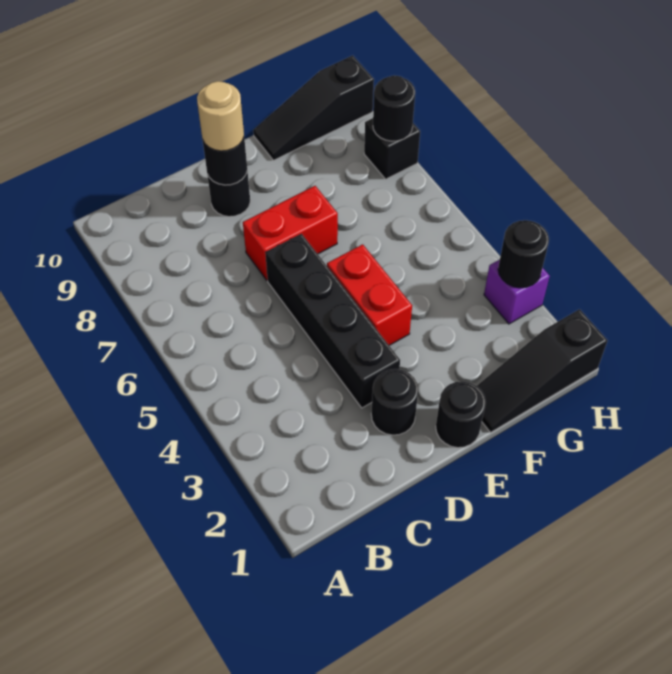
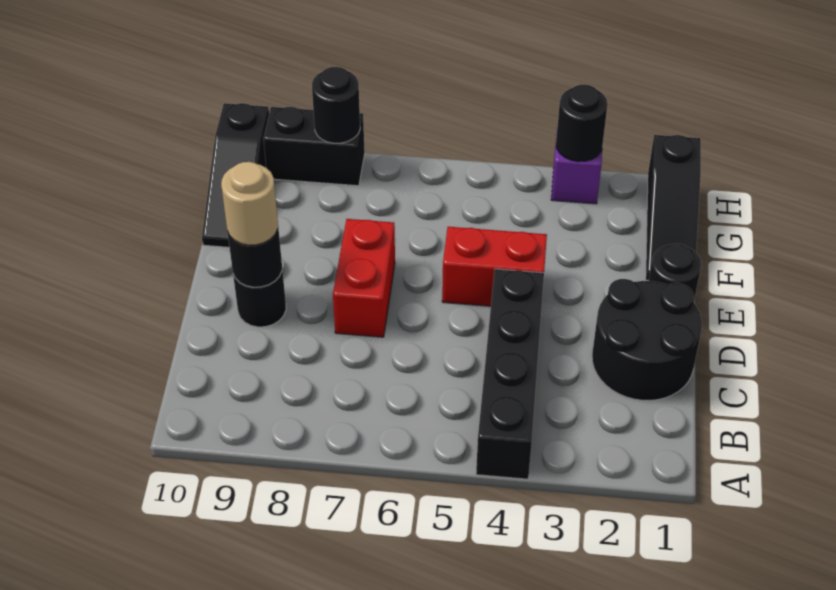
black 1x1 round brick [371,369,418,435] -> black 2x2 round brick [592,279,702,401]
black 1x4 brick [265,234,400,408] -> black 1x4 brick turned to [476,269,544,479]
black 1x1 brick [364,118,420,179] -> black 1x2 brick [263,107,365,186]

